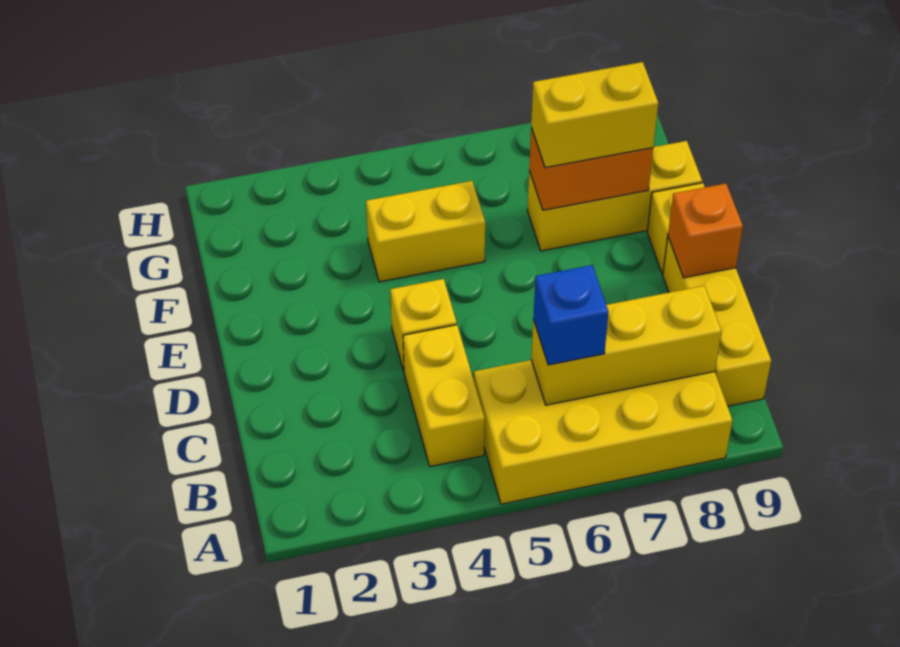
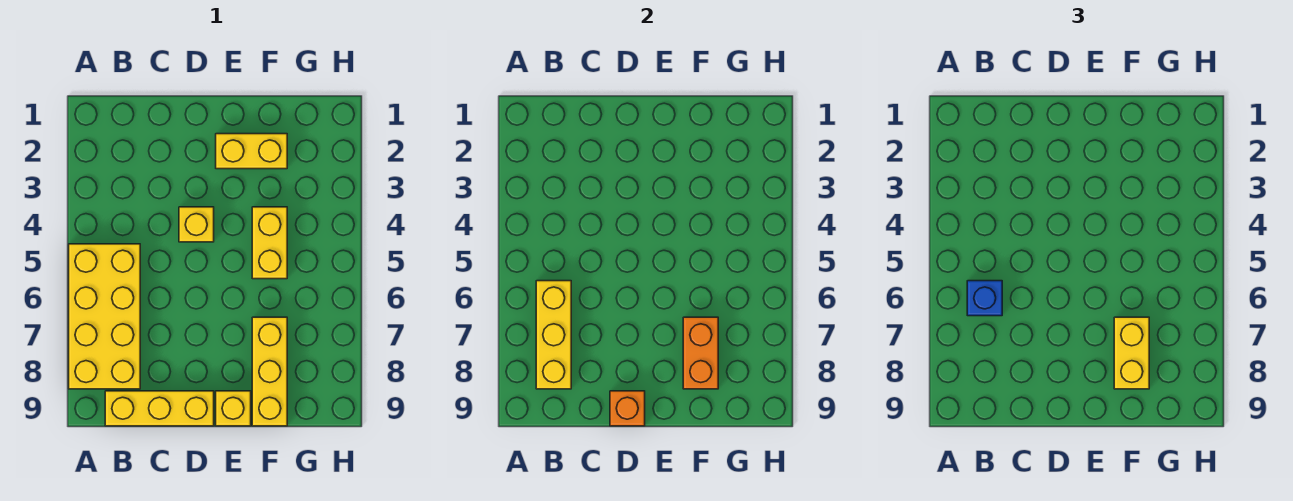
yellow 1x2 brick [403,325,485,467] -> yellow 1x2 brick moved to [216,134,287,169]

